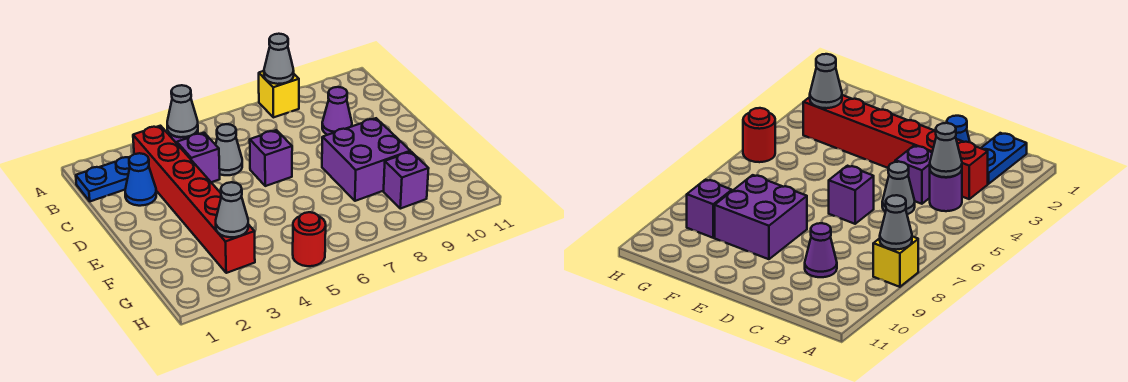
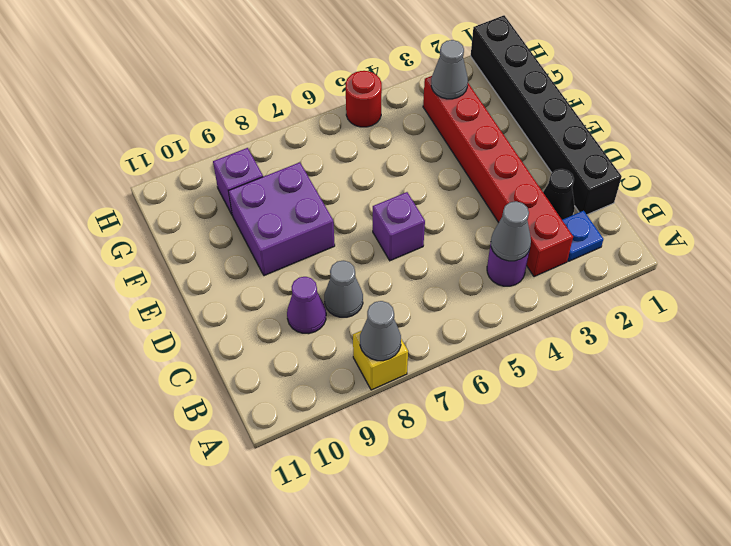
blue 1x2 plate [76,157,130,201] -> blue 1x1 plate [562,211,603,261]
none -> black 1x6 brick [471,15,622,215]
blue 1x1 cone [125,153,156,206] -> black 1x1 cone [543,169,575,220]
purple 1x1 brick [177,133,220,182] -> none
grey 1x1 cone [216,124,242,175] -> grey 1x1 cone moved to [324,261,363,317]

